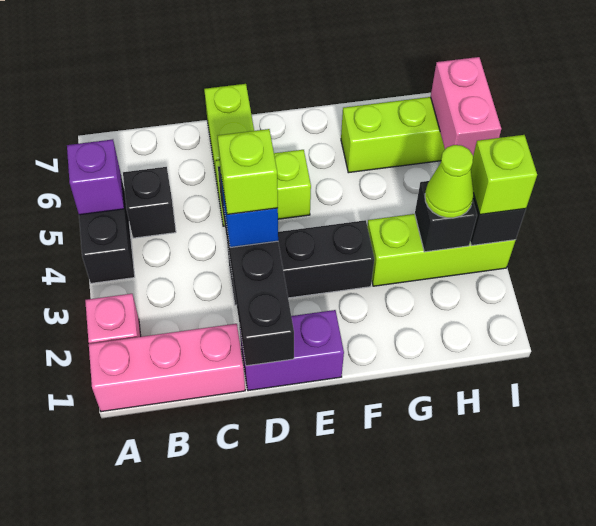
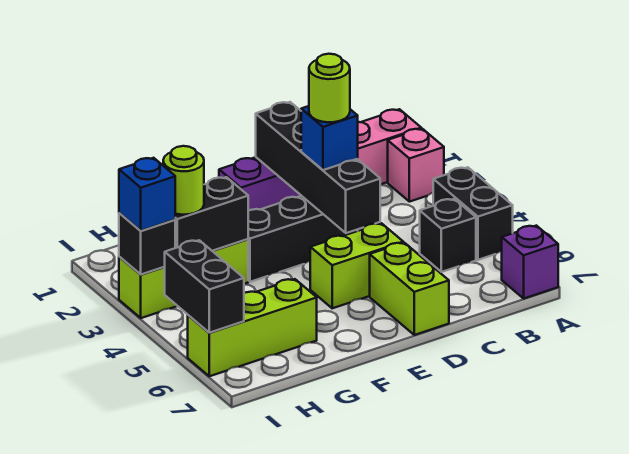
purple 1x1 brick [67,139,124,215] -> purple 1x1 brick moved to [502,226,558,298]
lime 1x1 brick [218,129,278,214] -> lime 1x1 round brick [309,54,350,122]
black 1x1 brick [415,181,477,252] -> black 1x2 brick [175,177,248,251]
lime 1x1 cone [425,145,474,218] -> lime 1x1 round brick [163,146,204,215]
lime 1x1 brick [471,135,537,215] -> blue 1x1 brick [119,158,175,231]
pink 1x2 brick [431,57,501,155] -> black 1x2 brick [165,240,244,333]

